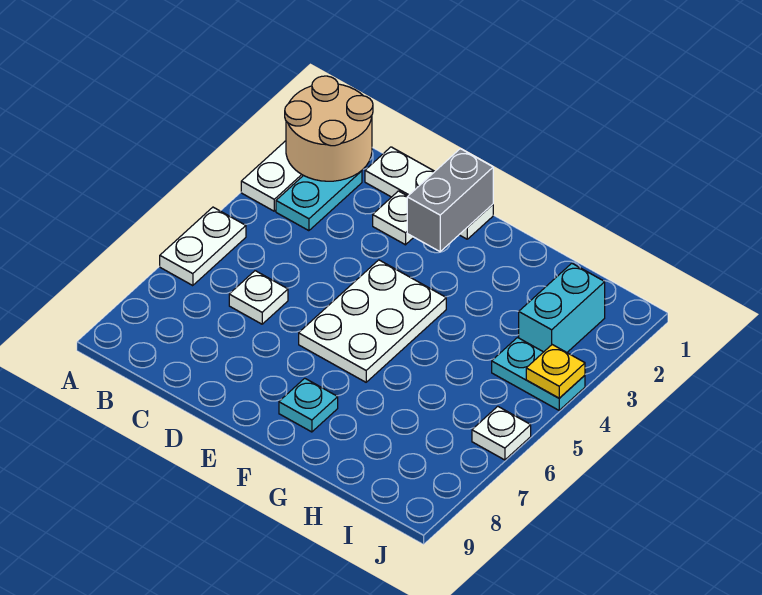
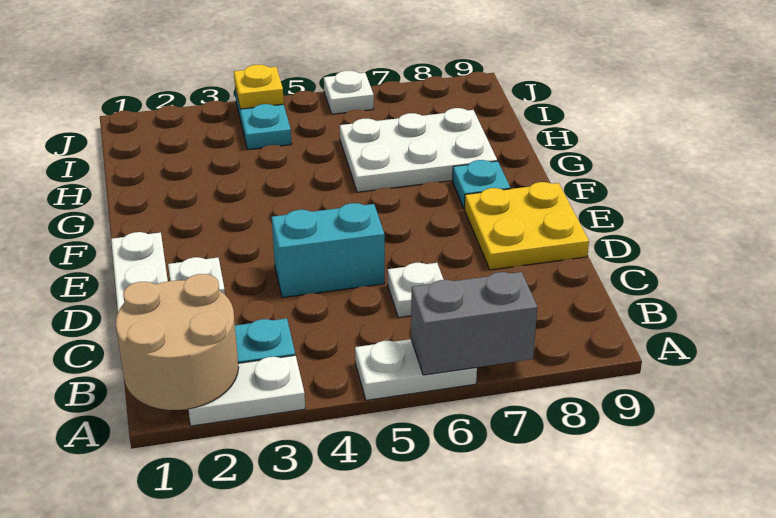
none -> yellow 2x2 plate [464,182,589,270]
grey 1x2 brick [407,149,493,252] -> grey 1x2 brick moved to [411,272,538,375]
white 2x3 plate [299,260,446,382] -> white 2x3 plate moved to [340,108,497,192]
cyan 1x2 brick [519,263,605,352] -> cyan 1x2 brick moved to [272,203,385,298]

